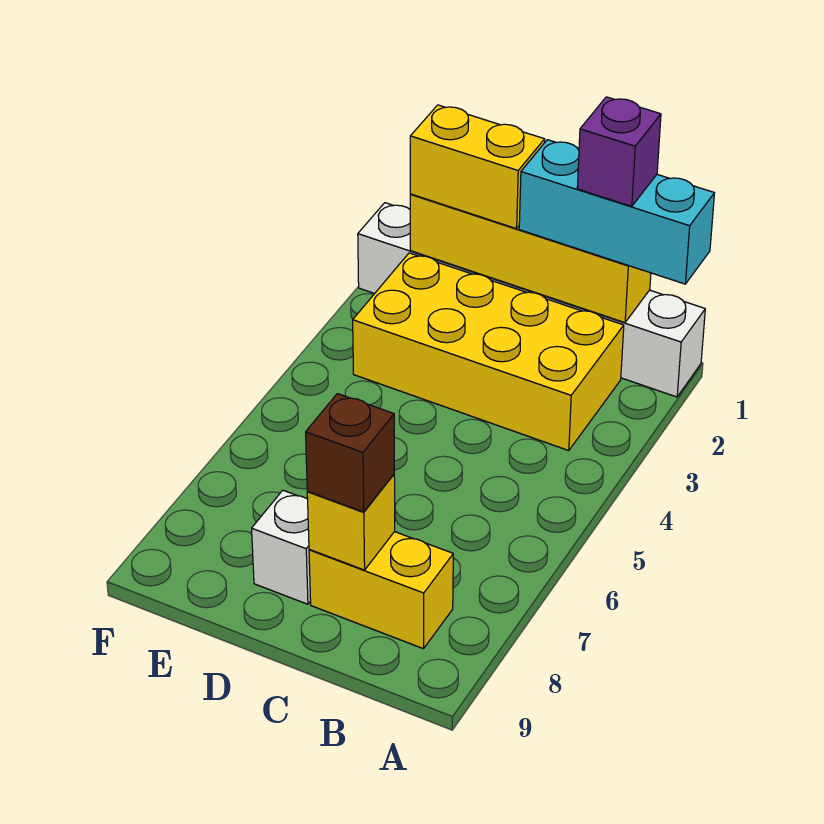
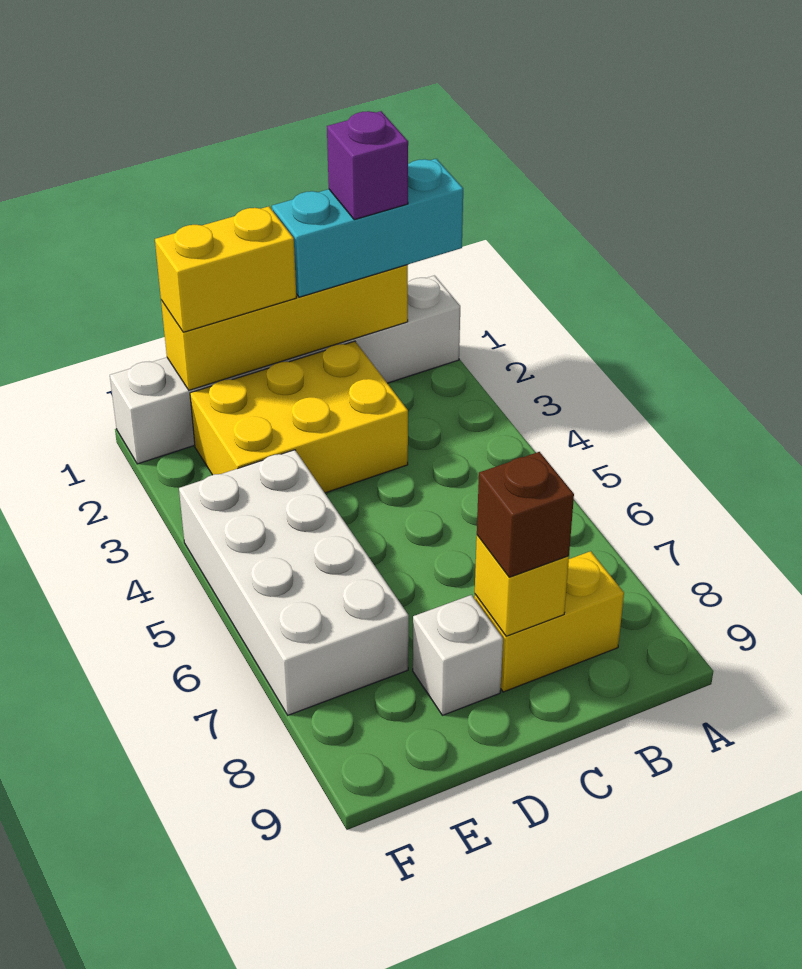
yellow 2x4 brick [353,253,624,451] -> yellow 2x3 brick [190,341,408,493]
none -> white 2x4 brick [179,450,409,715]

